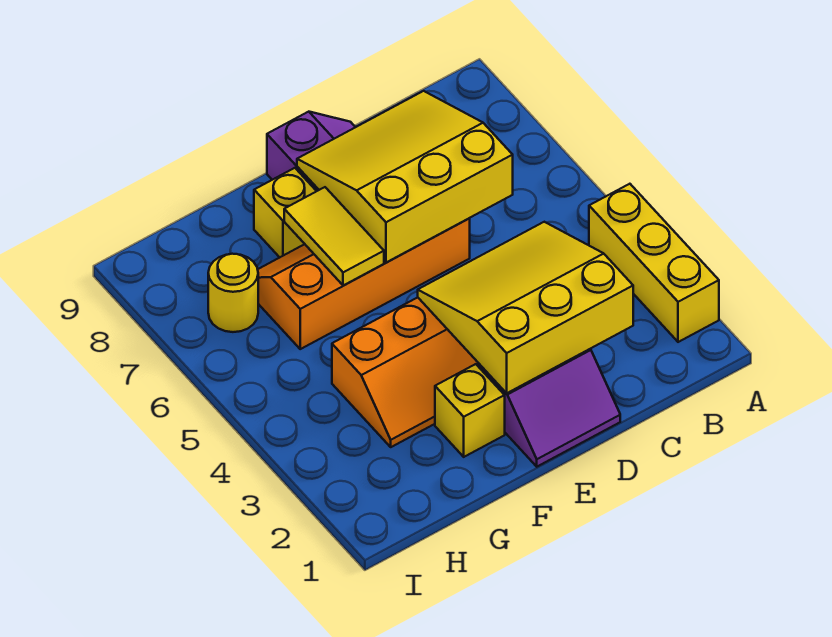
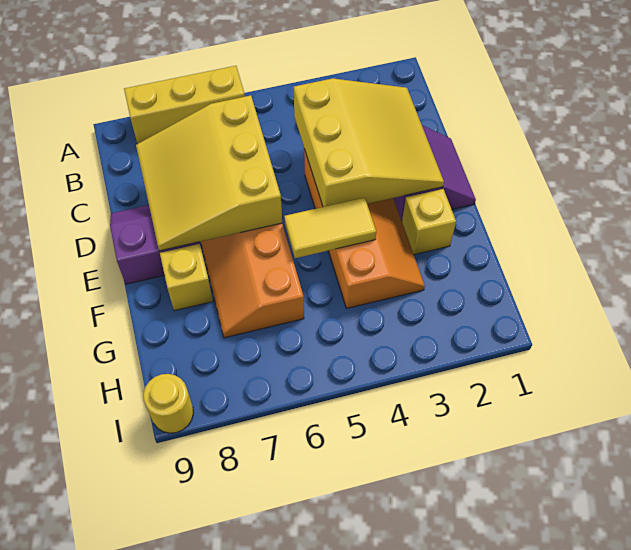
yellow 1x3 brick [589,184,719,342] -> yellow 1x3 brick moved to [124,66,245,144]
yellow 3x3 slope [418,222,633,393] -> yellow 3x3 slope turned to [294,78,444,207]
yellow 1x2 tile [284,187,384,286] -> yellow 1x2 tile moved to [284,198,376,258]
yellow 1x1 round brick [208,254,258,332] -> yellow 1x1 round brick moved to [143,374,193,433]

